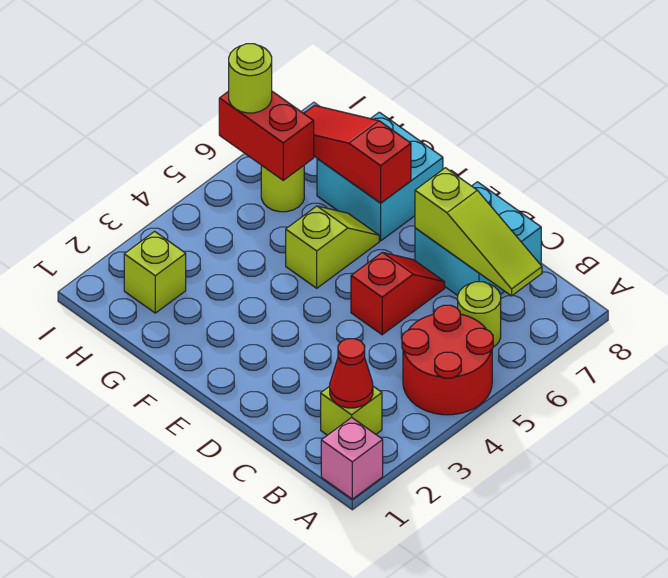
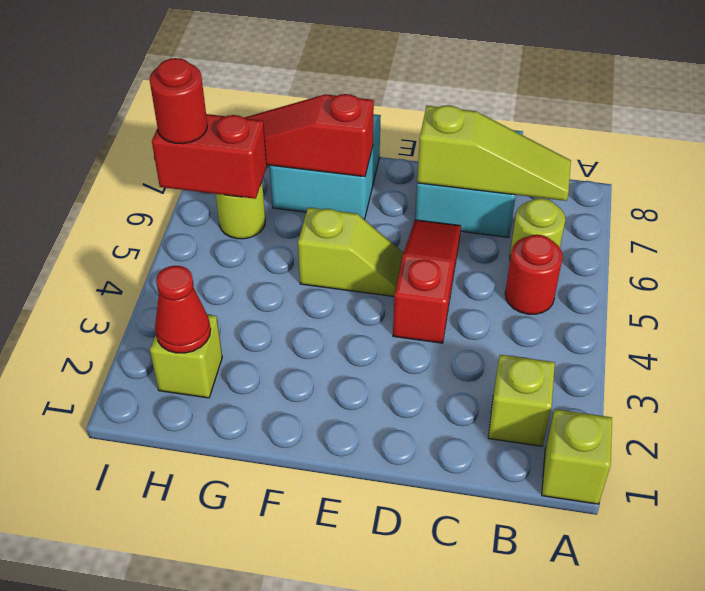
pink 1x1 brick [321,417,383,499] -> lime 1x1 brick [542,409,612,504]
red 2x2 round brick [402,305,493,415] -> red 1x1 round brick [505,235,563,314]
red 1x1 cone [330,339,373,408] -> red 1x1 cone moved to [155,266,211,353]
red 1x2 slope [351,252,445,335] -> red 1x3 slope [393,220,461,343]
lime 1x2 slope [286,206,379,288] -> lime 1x2 slope turned to [298,208,403,296]
lime 1x1 round brick [229,44,272,113] -> red 1x1 round brick [149,58,207,144]

